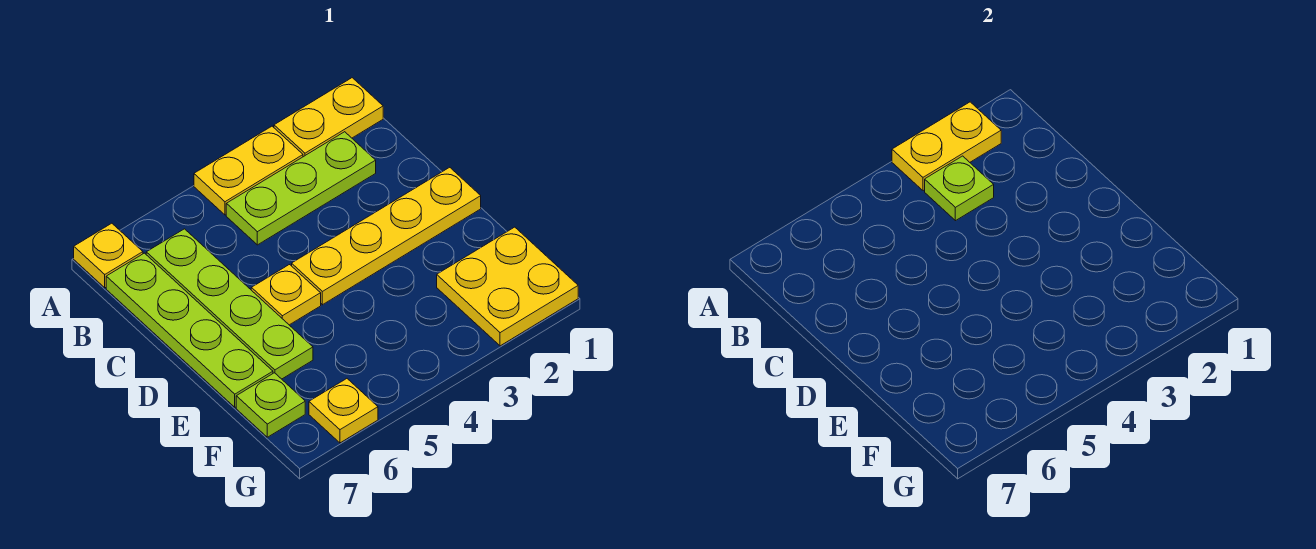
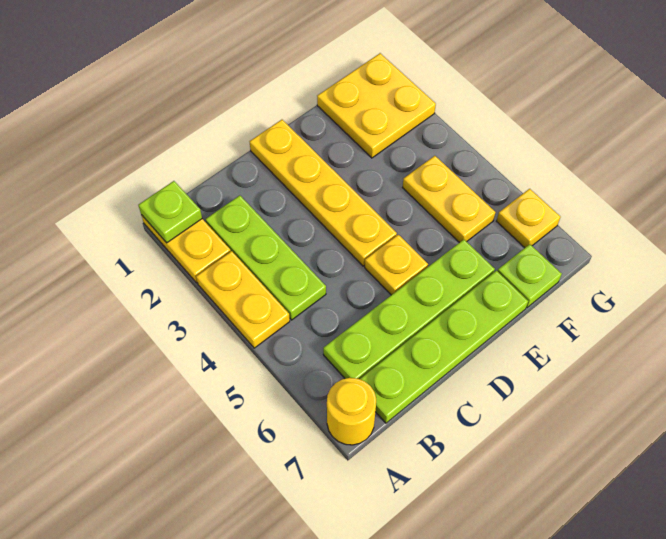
yellow 1x2 plate [892,102,1001,191] -> yellow 1x2 plate moved to [403,156,495,243]
yellow 1x1 plate [74,223,143,288] -> yellow 1x1 round brick [327,378,376,445]
lime 1x1 plate [925,156,994,221] -> lime 1x1 plate moved to [138,181,202,243]

